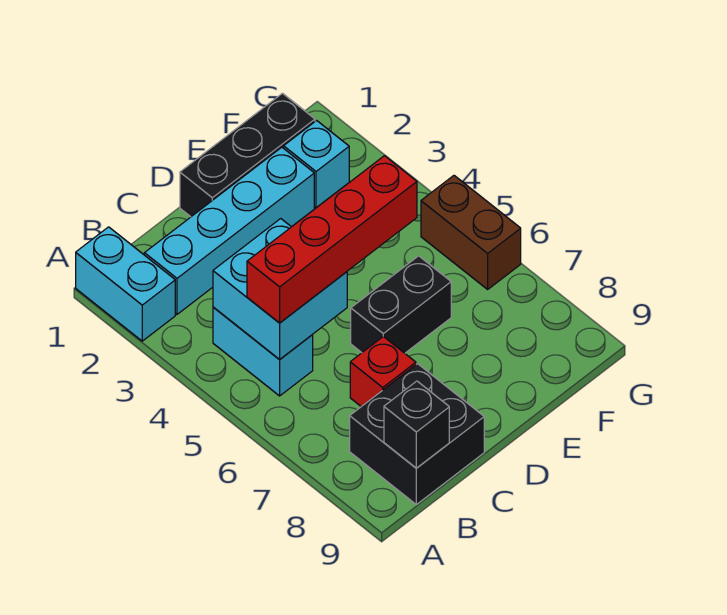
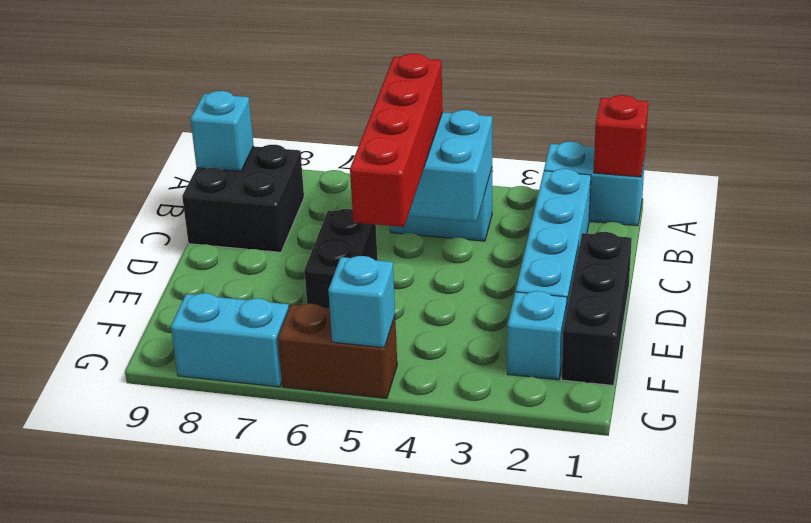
black 1x1 brick [384,381,449,468] -> cyan 1x1 brick [190,91,254,171]
red 1x1 brick [350,337,416,407] -> red 1x1 brick moved to [594,95,648,177]
none -> cyan 1x1 brick [328,256,395,348]
none -> cyan 1x2 brick [171,293,289,387]

